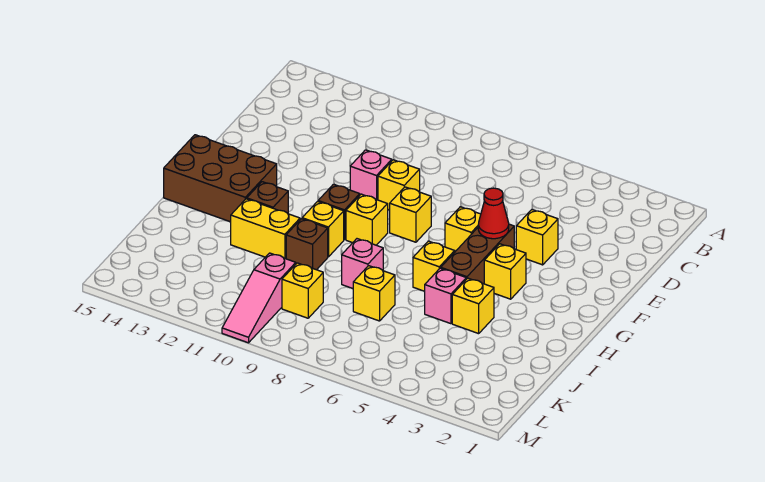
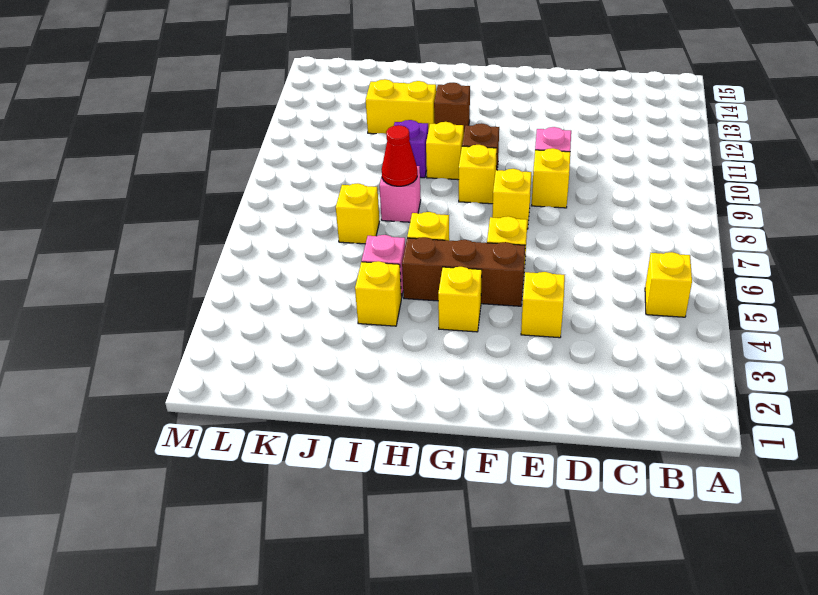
red 1x1 cone [478,188,509,239] -> red 1x1 cone moved to [382,125,417,186]
brown 2x3 brick [164,135,277,222] -> none
brown 1x1 brick [286,219,328,270] -> purple 1x1 brick [394,120,428,178]
yellow 1x2 brick [231,199,300,259] -> yellow 1x2 brick turned to [366,79,436,134]
yellow 1x1 brick [282,263,323,318] -> yellow 1x1 brick moved to [645,252,692,317]
pink 1x3 slope [222,253,296,343] -> none

